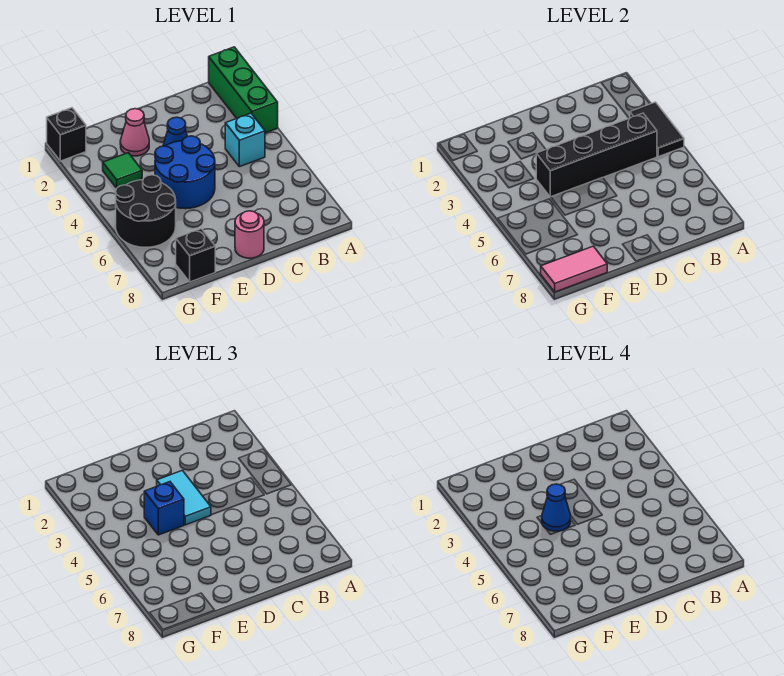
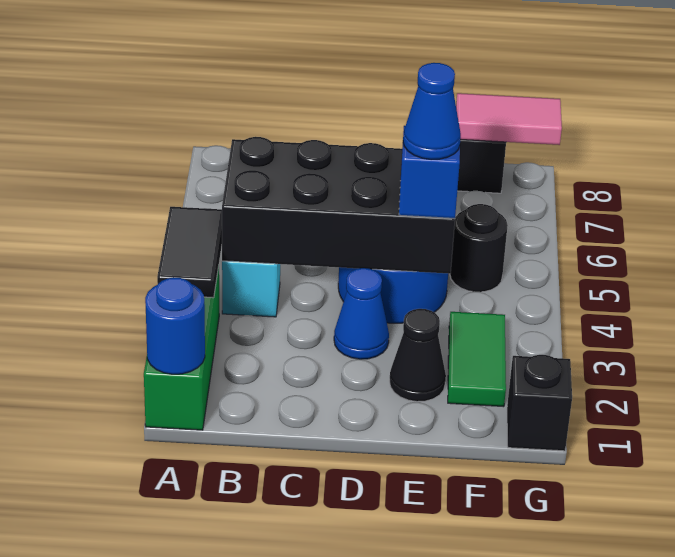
none -> blue 1x1 round brick [145,277,205,374]
black 1x4 brick [536,113,657,197] -> black 2x4 brick [222,137,455,274]
cyan 1x2 tile [157,470,211,525] -> none
pink 1x1 round brick [235,211,264,258] -> none
pink 1x1 cone [120,109,149,156] -> black 1x1 cone [390,309,446,402]
green 1x1 tile [103,153,142,188] -> green 1x2 tile [448,312,506,407]
black 2x2 round brick [116,175,176,247] -> black 1x1 round brick [450,204,508,292]

